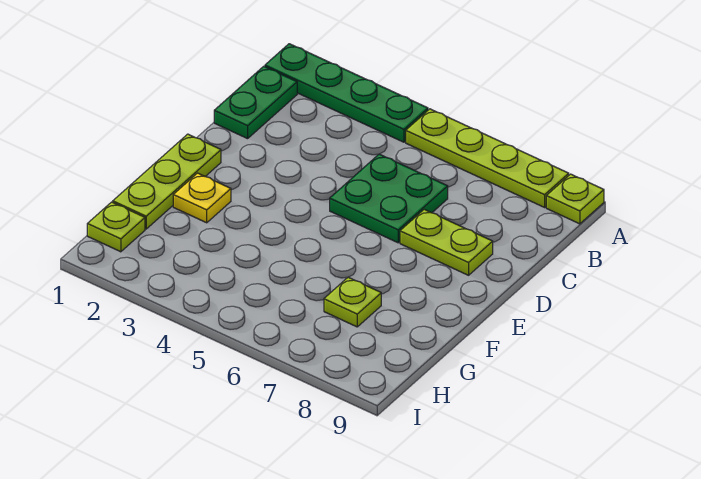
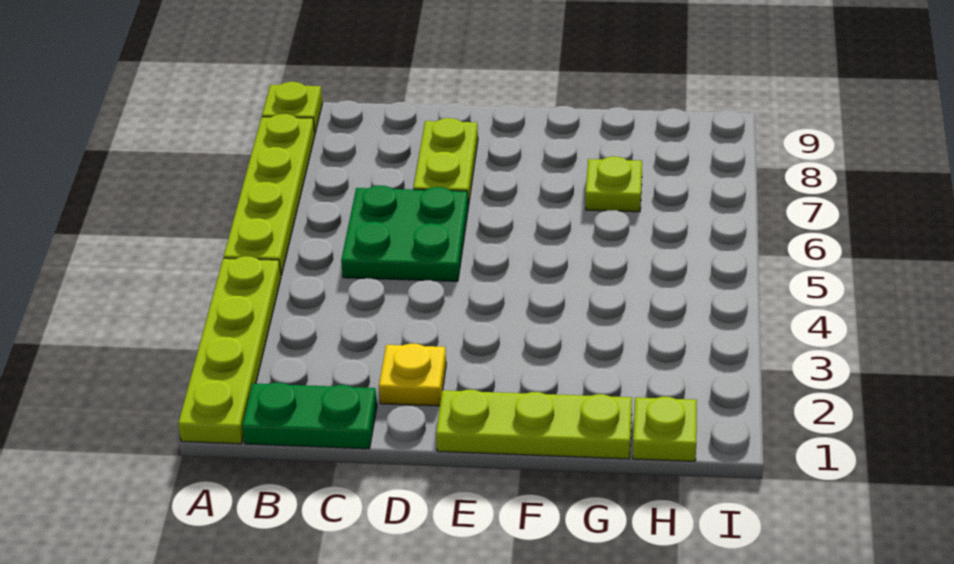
green 1x4 plate [265,44,428,142] -> lime 1x4 plate [178,256,281,444]
yellow 1x1 plate [173,173,231,223] -> yellow 1x1 plate moved to [379,344,446,406]

